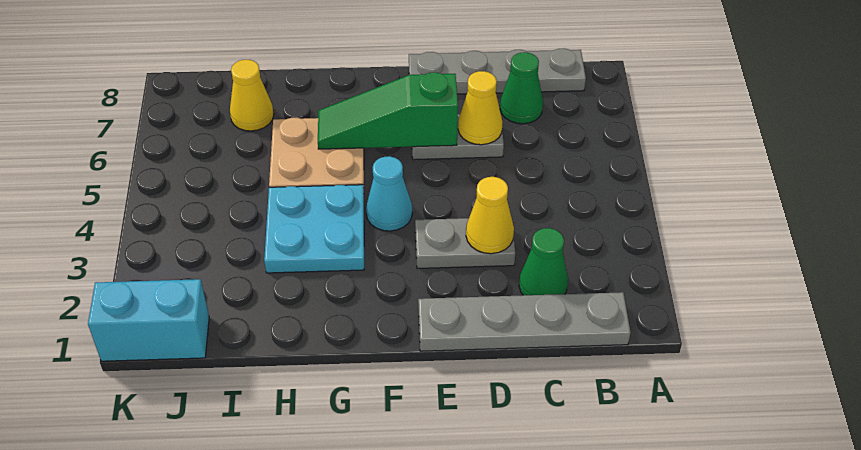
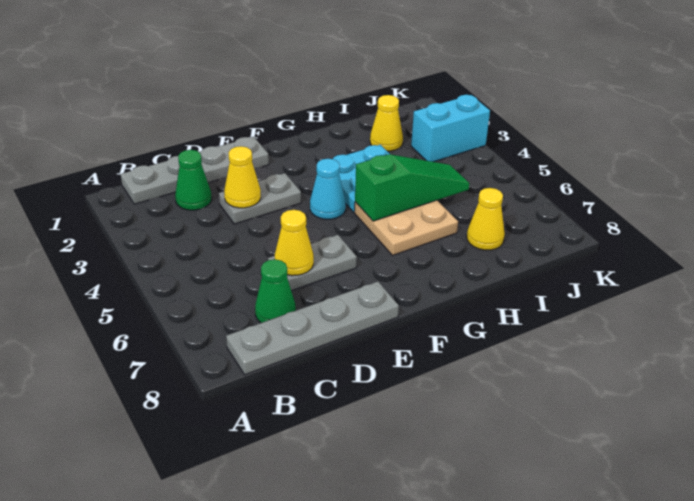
green 1x3 slope [318,72,458,149] -> green 1x3 slope moved to [355,154,469,221]
none -> yellow 1x1 cone [370,95,403,151]
cyan 1x2 brick [88,279,209,361] -> cyan 1x2 brick moved to [411,95,490,162]

